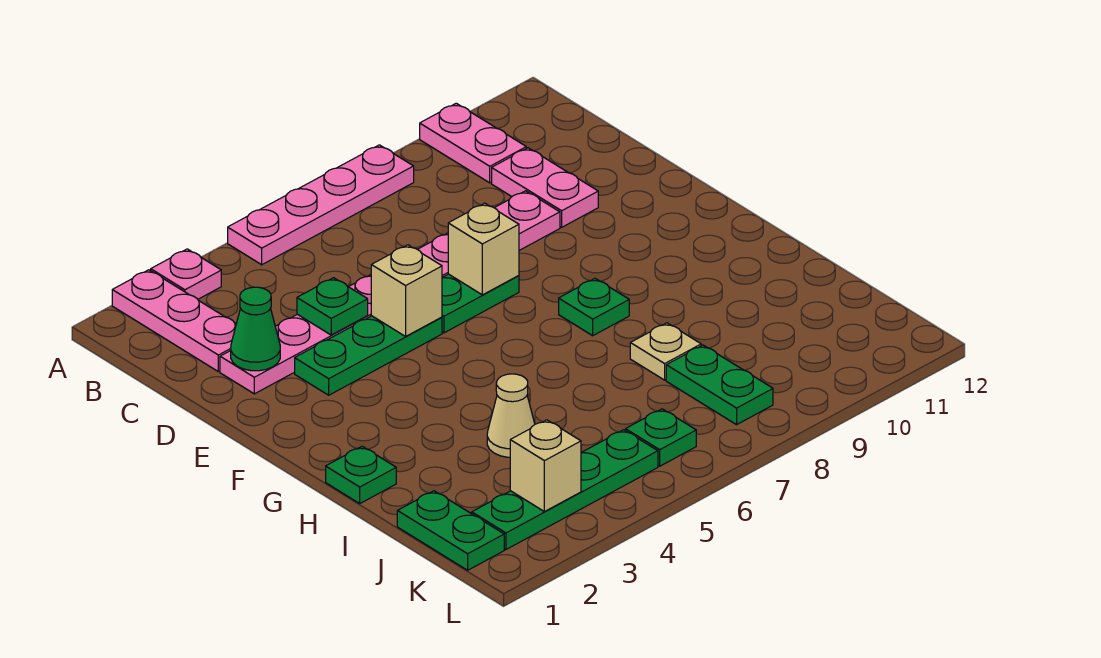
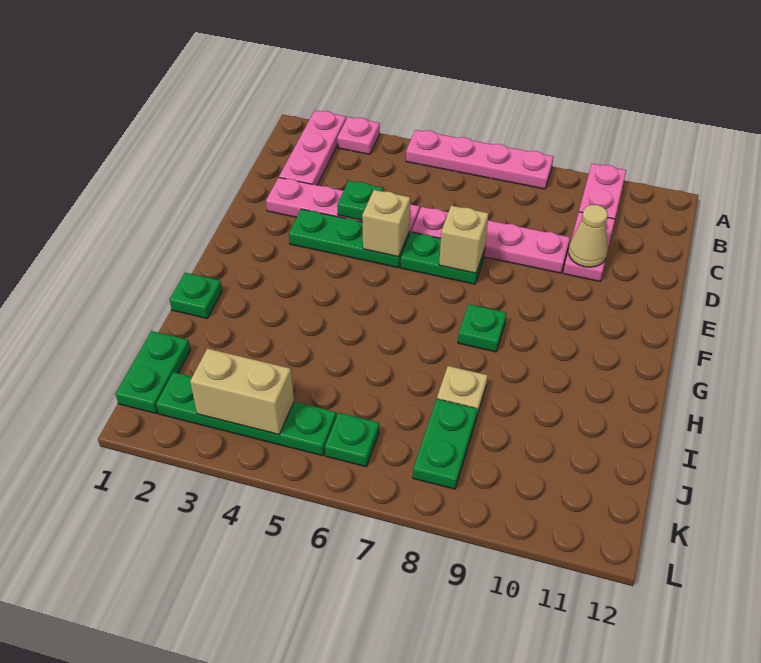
green 1x1 cone [231,287,280,371] -> none
tan 1x1 cone [487,374,535,457] -> tan 1x1 cone moved to [569,205,608,267]
tan 1x1 brick [510,420,581,512] -> tan 1x2 brick [190,349,294,435]

